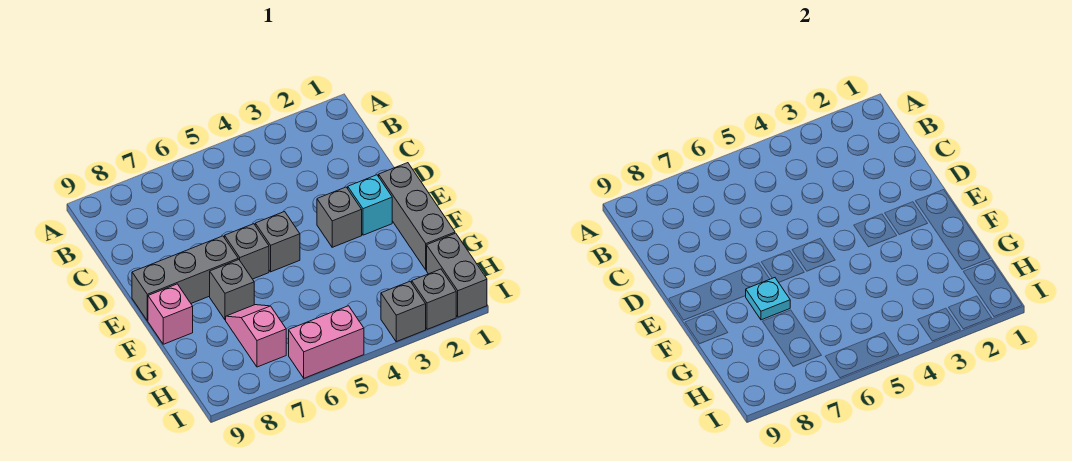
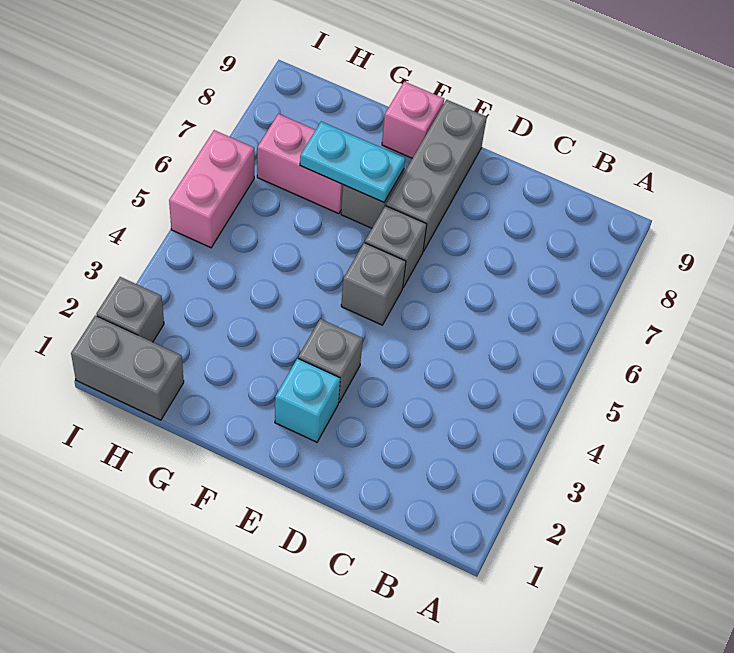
grey 1x3 brick [379,163,455,270] -> none
cyan 1x1 plate [746,278,790,320] -> cyan 1x2 plate [300,122,405,202]
pink 1x2 slope [226,305,286,367] -> pink 1x2 brick [257,114,343,214]
grey 1x1 brick [381,282,426,342] -> none

